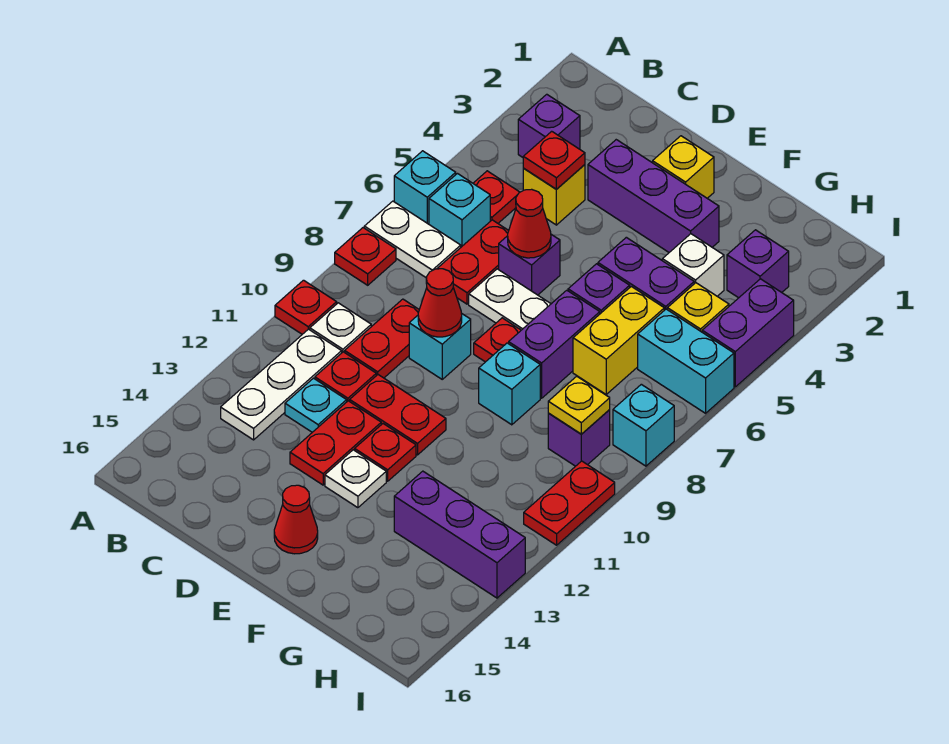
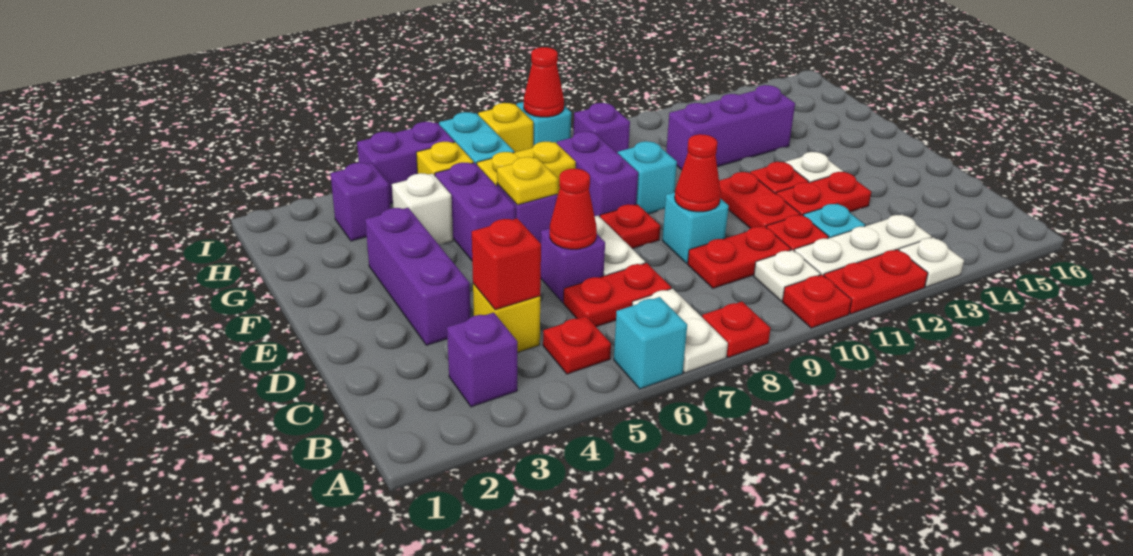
none -> white 1x1 plate [899,237,964,287]
cyan 1x1 brick [429,174,490,247] -> none
red 1x1 plate [523,131,585,189] -> red 1x1 brick [472,218,541,310]
yellow 1x1 brick [653,136,714,198] -> yellow 1x1 brick moved to [478,103,533,152]
red 1x1 cone [274,485,318,554] -> red 1x1 cone moved to [524,47,564,117]
purple 1x2 brick [509,290,600,398] -> purple 1x2 brick turned to [557,131,638,217]
purple 1x3 brick [394,471,525,598] -> purple 1x3 brick turned to [666,85,795,170]
yellow 1x1 plate [548,376,610,434] -> yellow 1x1 plate moved to [497,157,558,205]
red 1x2 plate [524,461,615,545] -> red 1x2 plate moved to [824,249,928,314]

